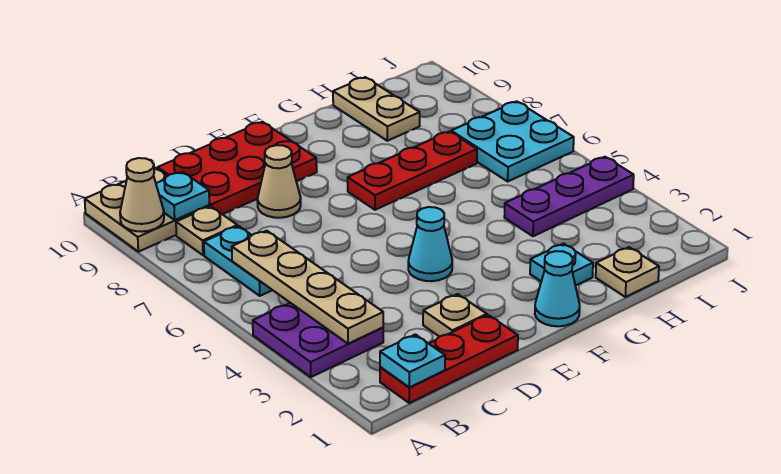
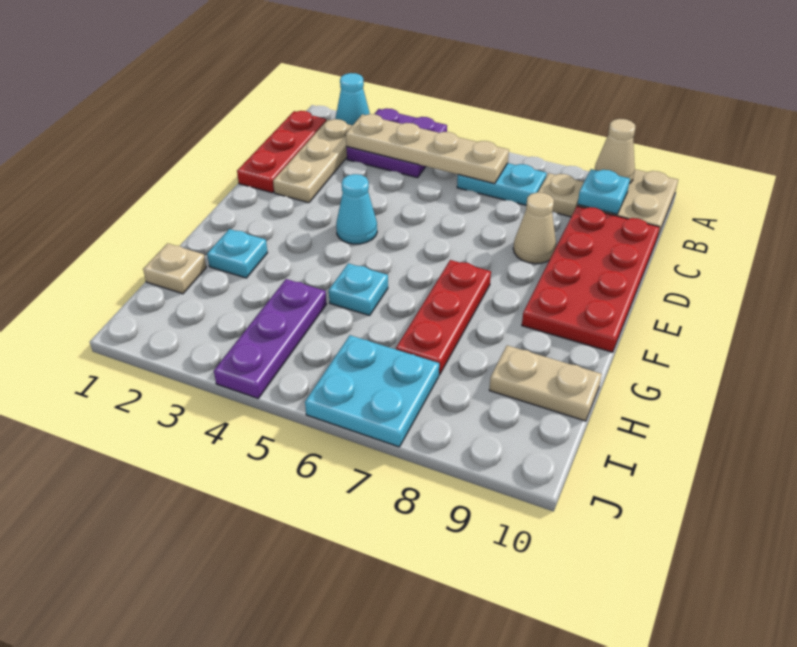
cyan 1x1 plate [380,334,445,387] -> cyan 1x1 plate moved to [329,263,388,316]
red 2x3 plate [158,122,317,214] -> red 2x4 plate [522,206,660,352]
tan 1x1 plate [423,294,487,337] -> tan 1x3 plate [273,119,353,203]
cyan 1x1 cone [535,251,580,326] -> cyan 1x1 cone moved to [335,73,370,125]

